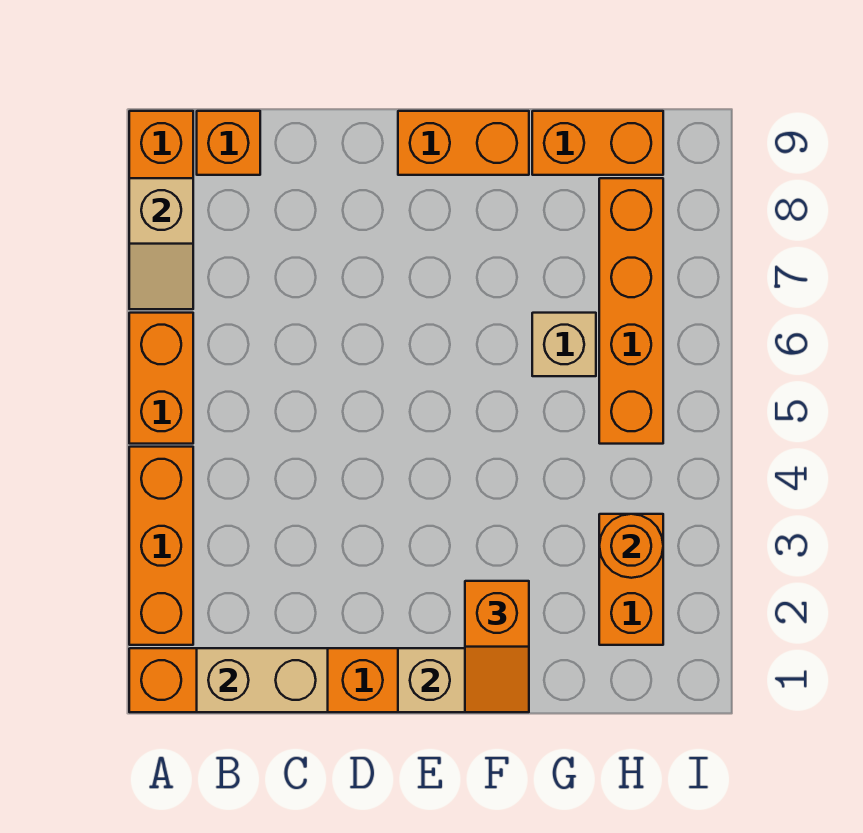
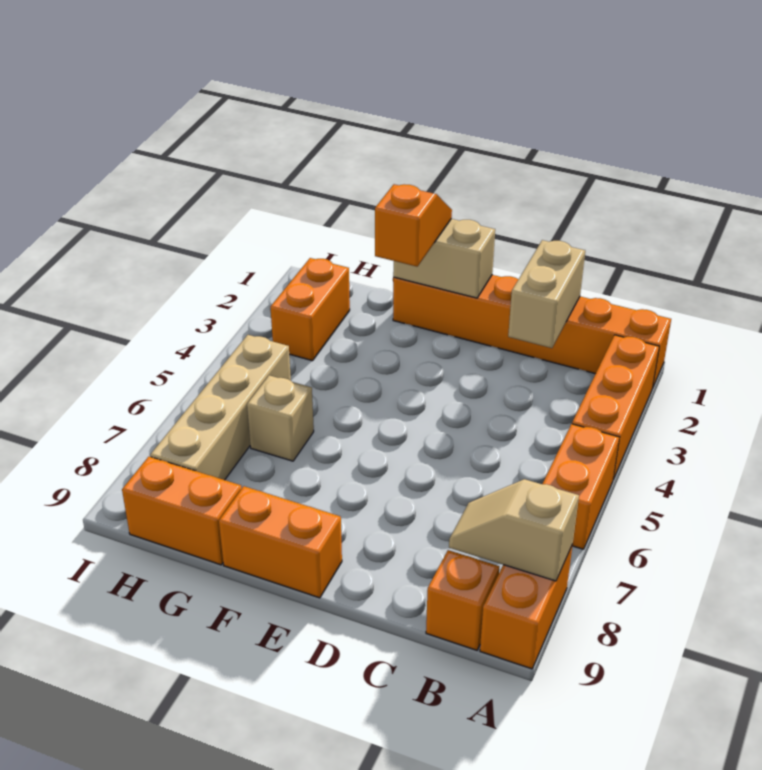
tan 1x2 slope [129,178,193,309] -> tan 1x2 slope turned to [449,479,579,581]
tan 1x2 brick [197,648,328,712] -> tan 1x2 brick turned to [508,240,585,348]
orange 1x1 round brick [599,514,663,578] -> none
orange 1x4 brick [599,178,663,444] -> tan 1x4 brick [150,335,291,480]

